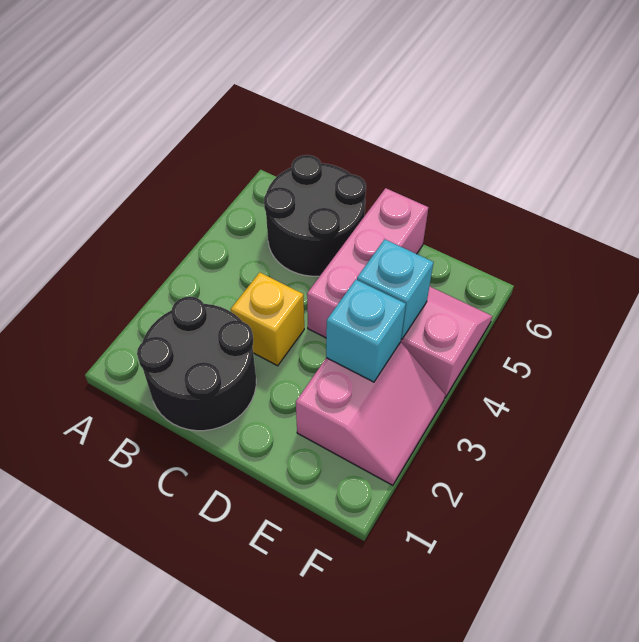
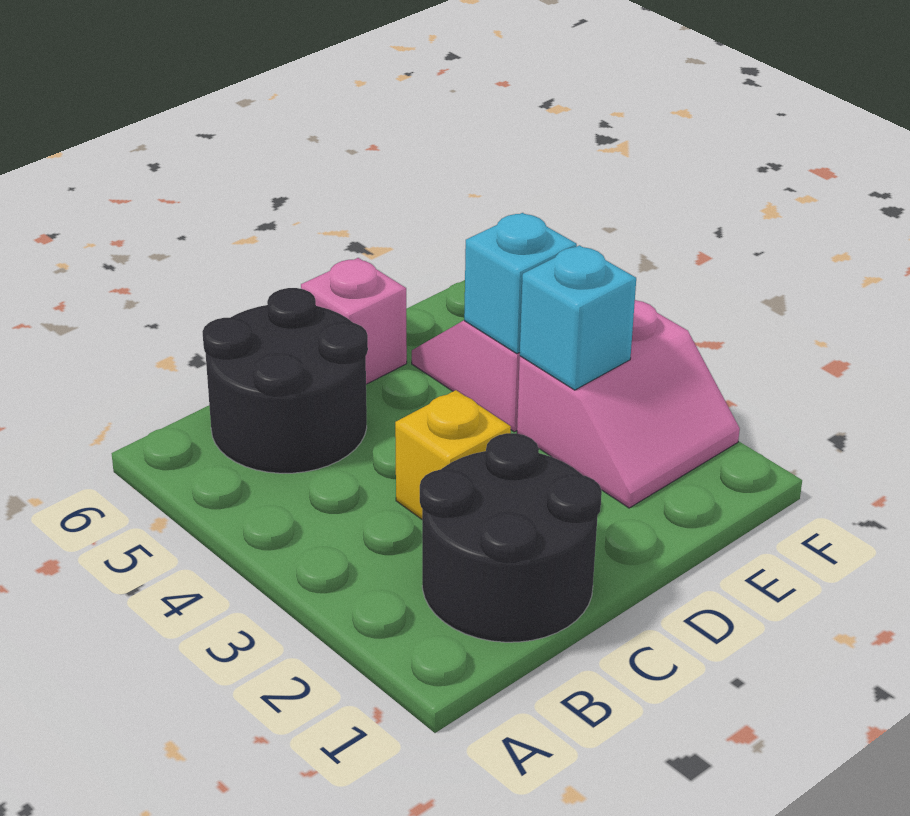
pink 1x3 brick [307,188,428,338] -> pink 1x1 brick [301,258,407,384]
pink 2x2 slope [296,342,445,485] -> pink 2x2 slope turned to [517,300,740,508]

